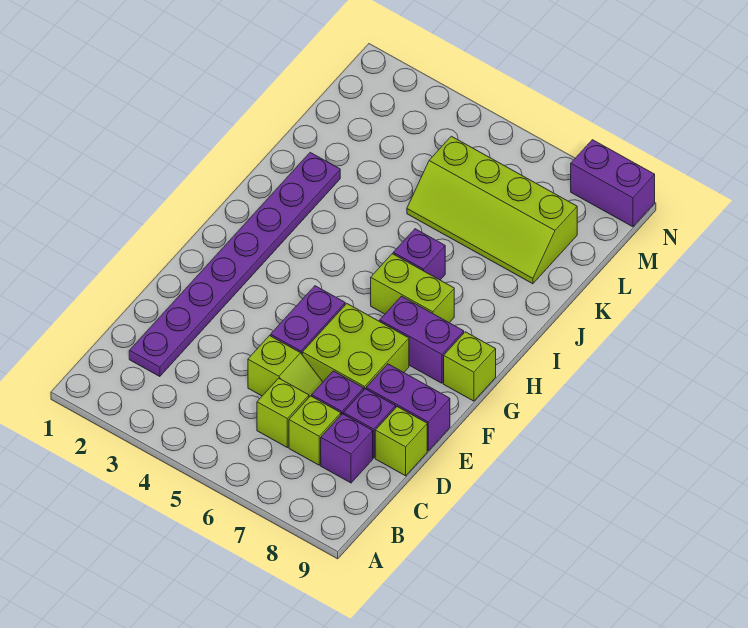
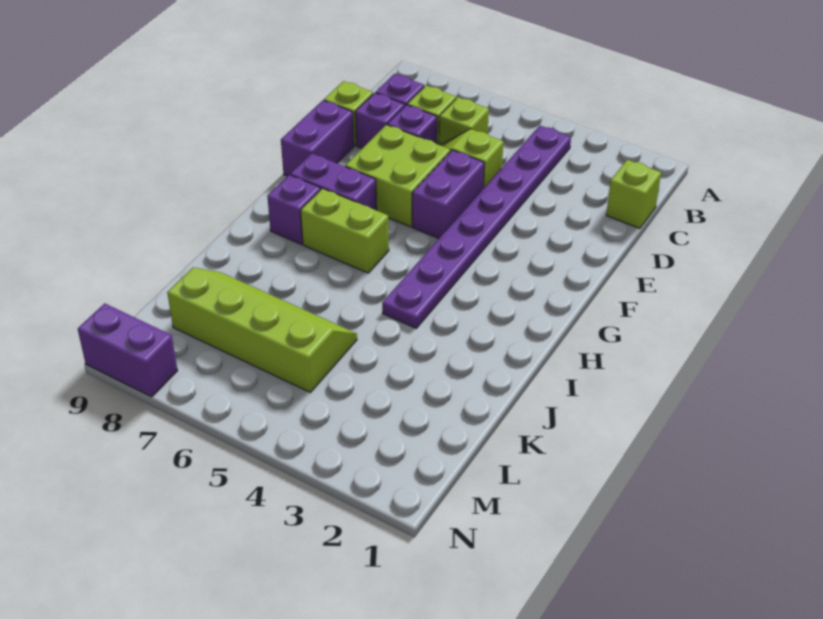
purple 1x8 plate [129,152,340,377] -> purple 1x8 plate moved to [382,126,571,328]
purple 1x2 brick [366,364,450,451] -> purple 1x2 brick turned to [281,100,354,176]
lime 1x1 brick [444,332,496,401] -> lime 1x1 brick moved to [606,160,661,228]
purple 1x1 brick [393,229,445,280] -> purple 1x1 brick moved to [267,175,321,244]

